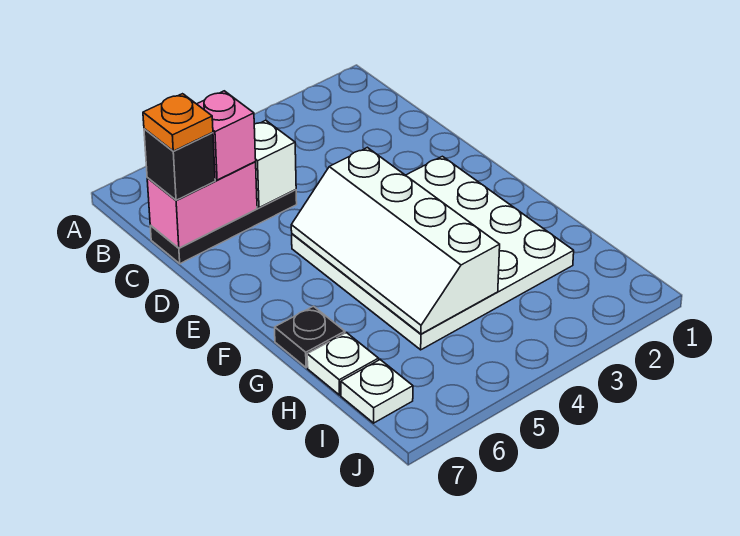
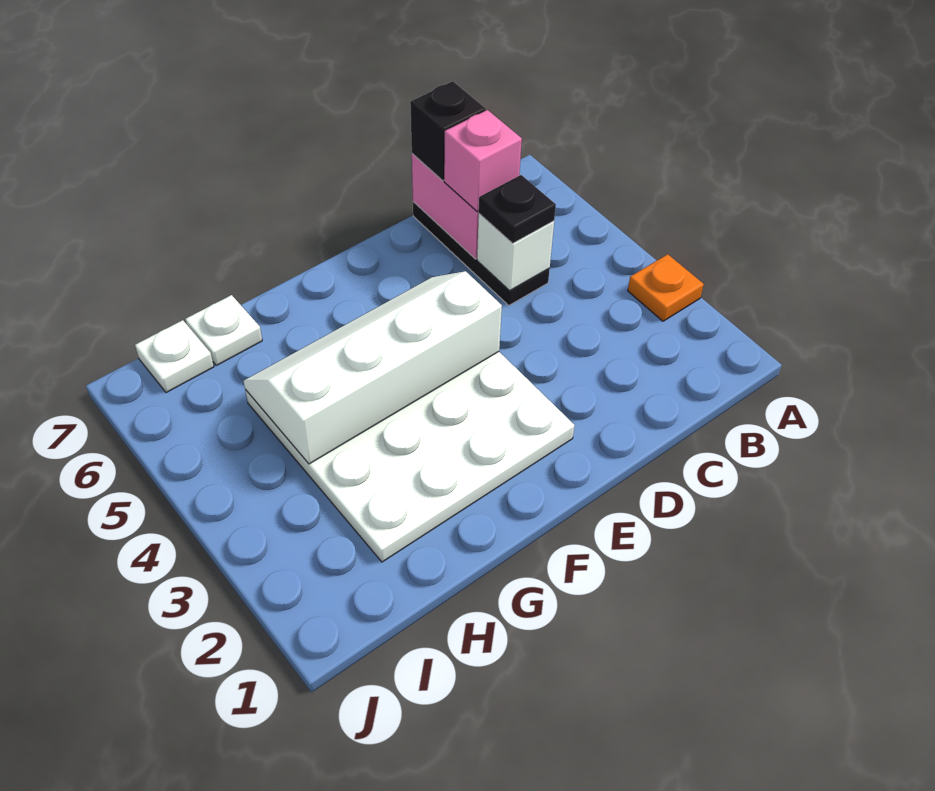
orange 1x1 plate [143,94,213,151] -> orange 1x1 plate moved to [628,254,704,321]
black 1x1 plate [275,306,345,368] -> black 1x1 plate moved to [479,175,556,243]

